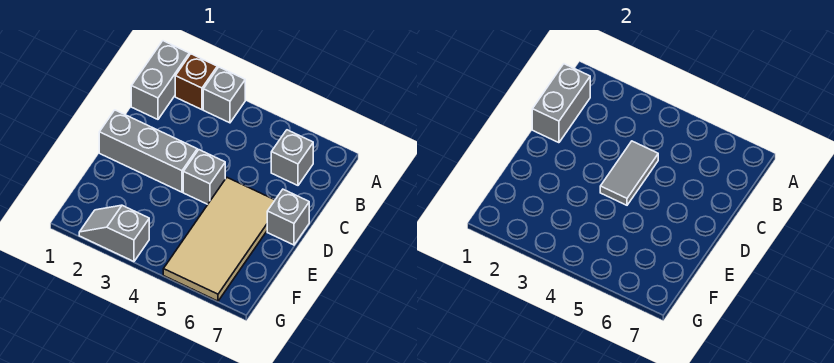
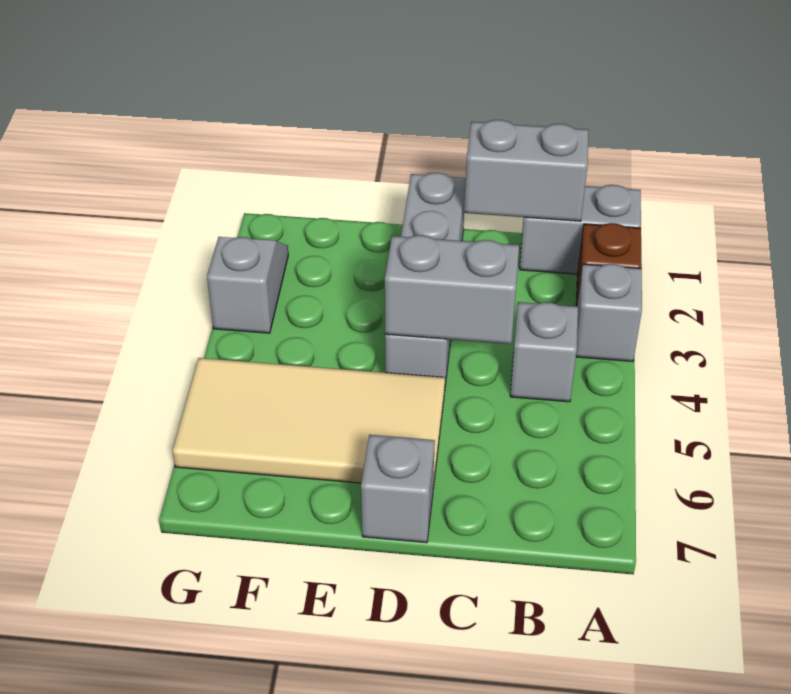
grey 1x1 brick [271,130,313,185] -> grey 1x1 brick moved to [510,302,578,402]
grey 1x2 tile [600,141,658,205] -> grey 1x2 brick [385,235,519,344]

